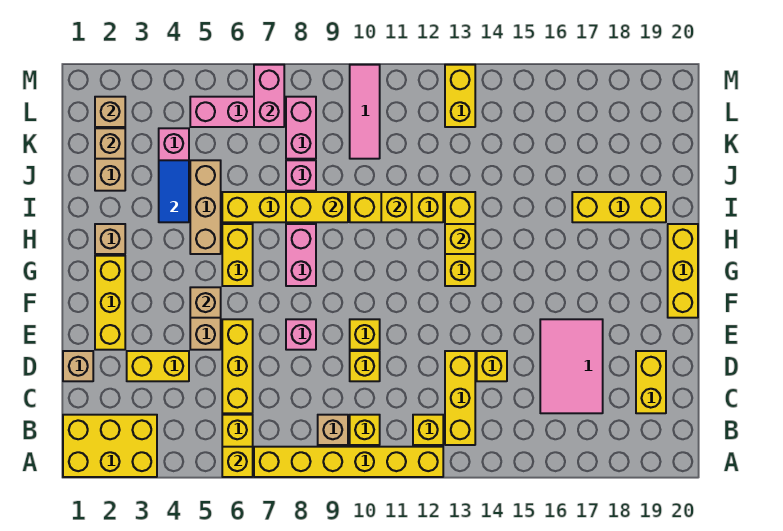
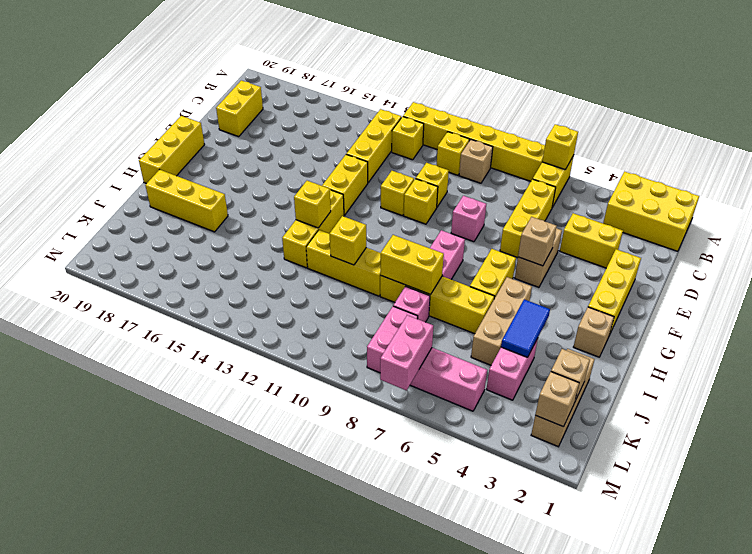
pink 2x3 tile [540,319,603,413] -> none
tan 1x1 brick [63,351,93,381] -> none
yellow 1x1 brick [477,351,507,381] -> yellow 1x1 brick moved to [381,171,414,216]
pink 1x3 tile [350,65,380,159] -> none
yellow 1x2 brick [445,65,475,127] -> yellow 1x2 brick moved to [322,155,368,215]

